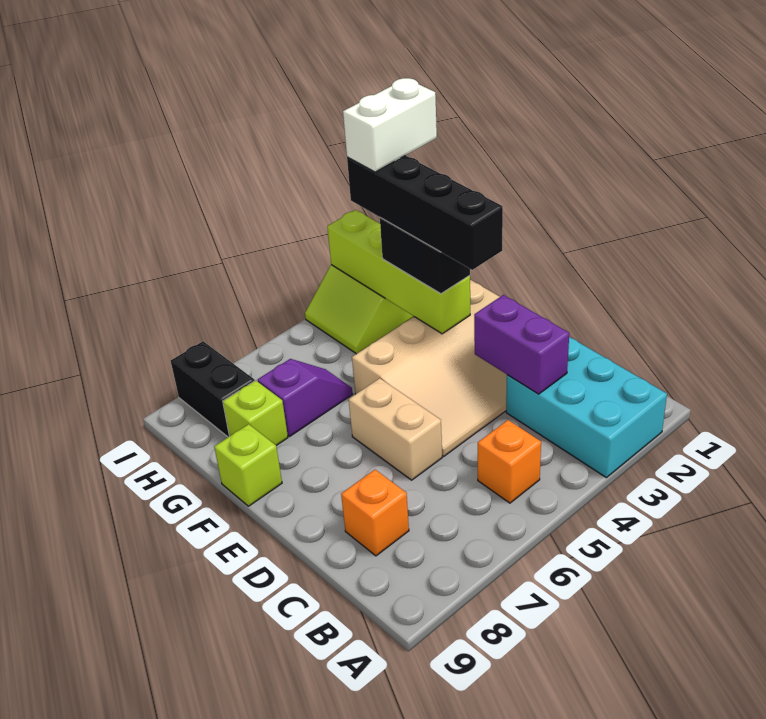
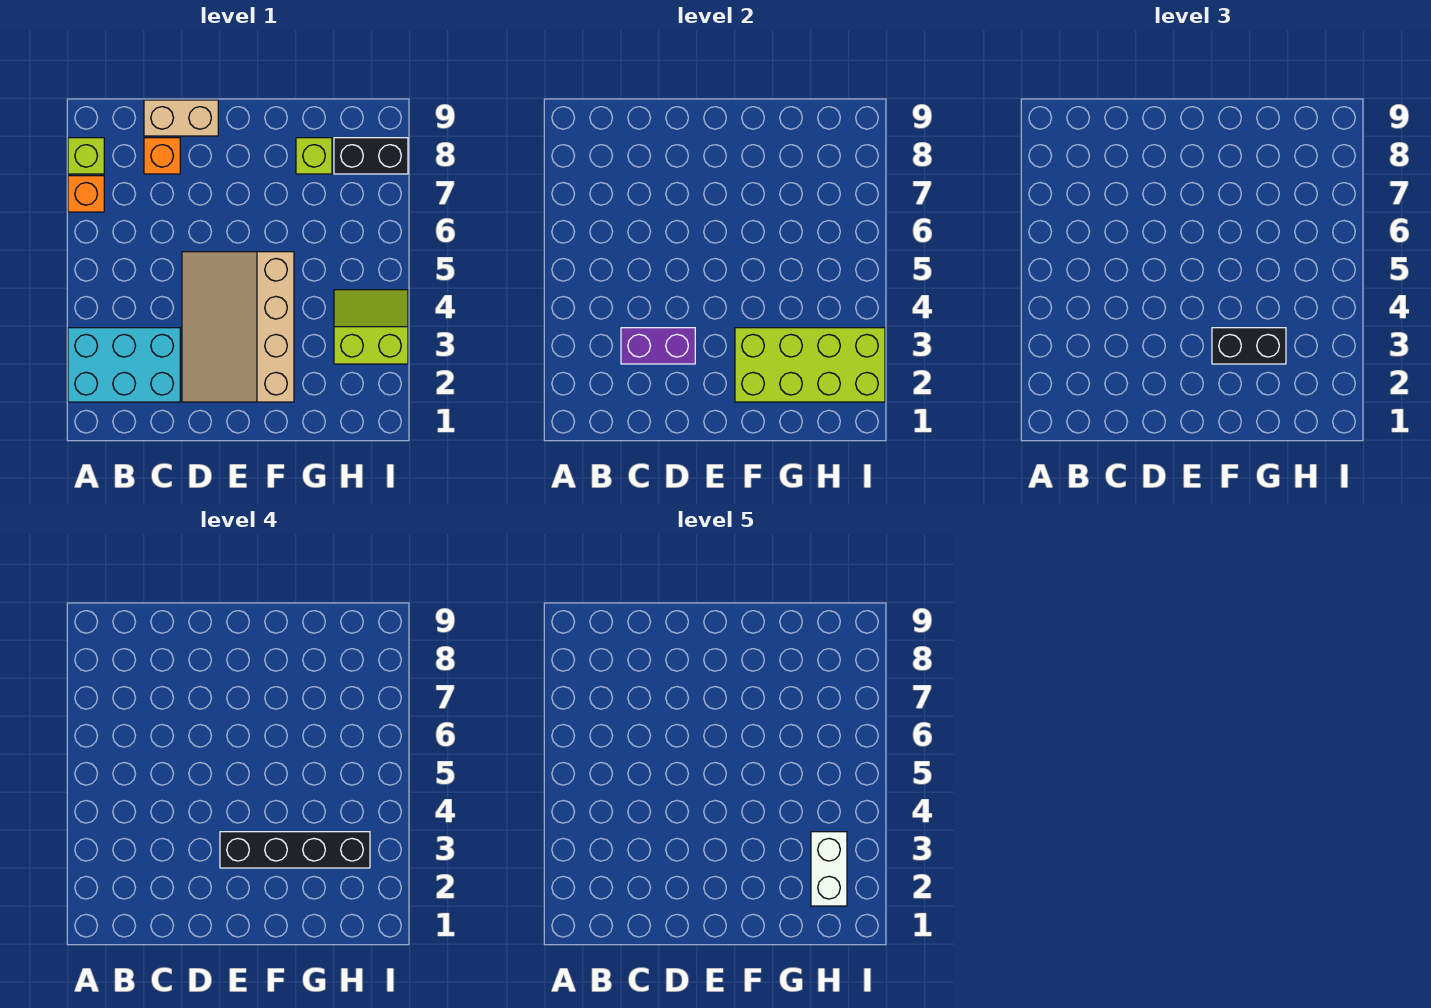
orange 1x1 brick [478,420,541,503] -> orange 1x1 brick moved to [68,176,104,212]
tan 1x2 brick [349,378,442,480] -> tan 1x2 brick moved to [144,100,218,136]
lime 1x4 brick [327,210,470,334] -> lime 2x4 brick [735,328,885,402]
lime 1x1 brick [214,424,282,506] -> lime 1x1 brick moved to [68,138,104,174]
purple 1x2 slope [258,359,353,436] -> none

